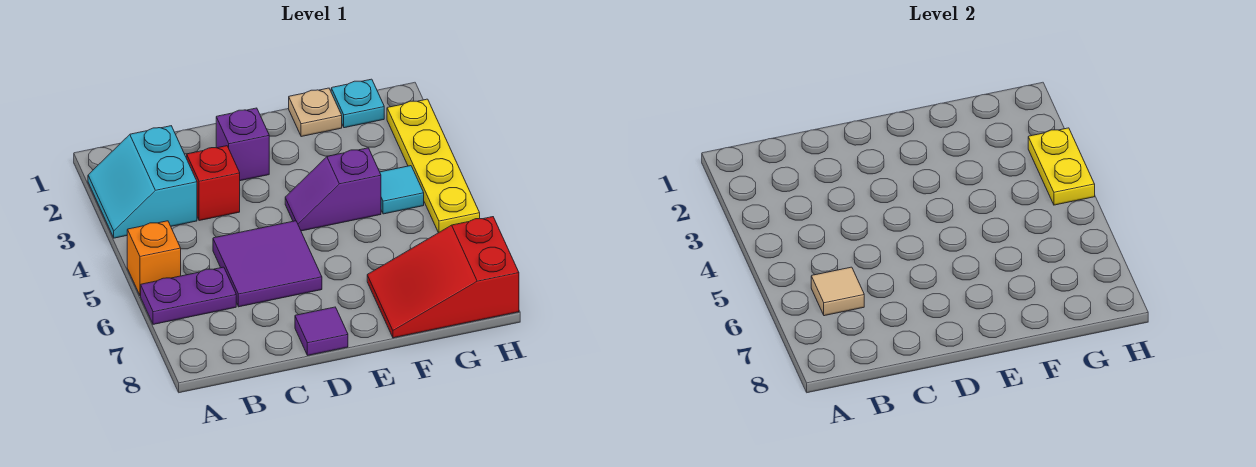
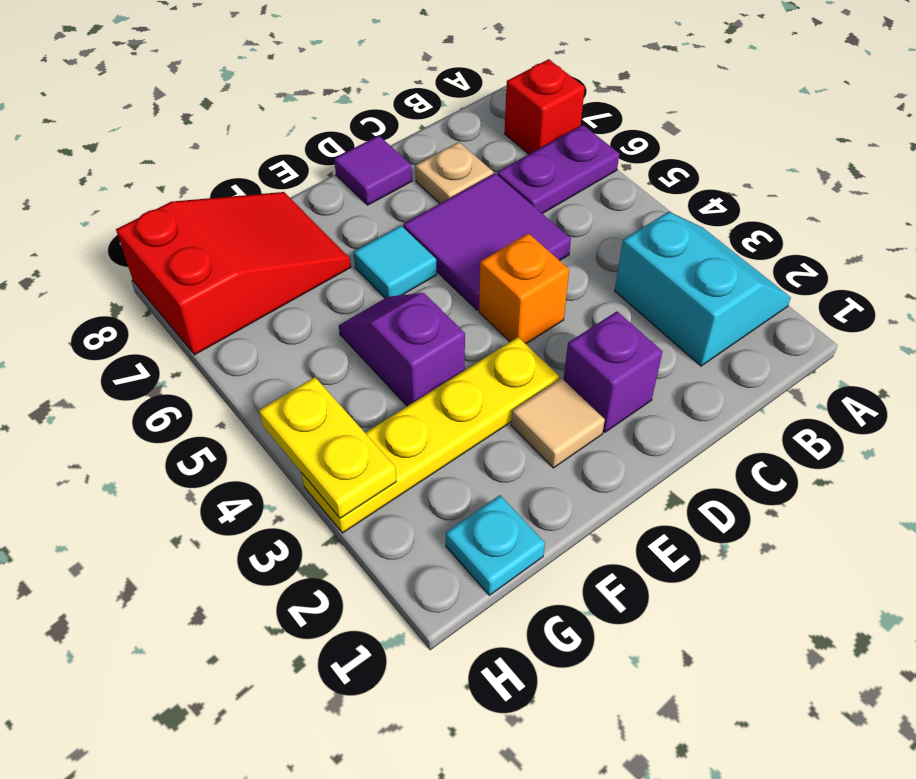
orange 1x1 brick [127,221,181,296] -> orange 1x1 brick moved to [479,233,569,344]
tan 1x1 tile [811,267,864,316] -> tan 1x1 tile moved to [511,378,605,468]
red 1x1 brick [187,146,240,221] -> red 1x1 brick moved to [505,59,585,154]
purple 1x2 slope [285,148,381,231] -> purple 1x2 slope turned to [339,293,465,406]
tan 1x1 plate [289,88,342,137] -> tan 1x1 plate moved to [415,142,493,203]
cyan 1x1 tile [380,166,424,214] -> cyan 1x1 tile moved to [353,225,437,298]
yellow 1x4 plate [387,99,480,233] -> yellow 1x4 plate turned to [302,337,559,533]

